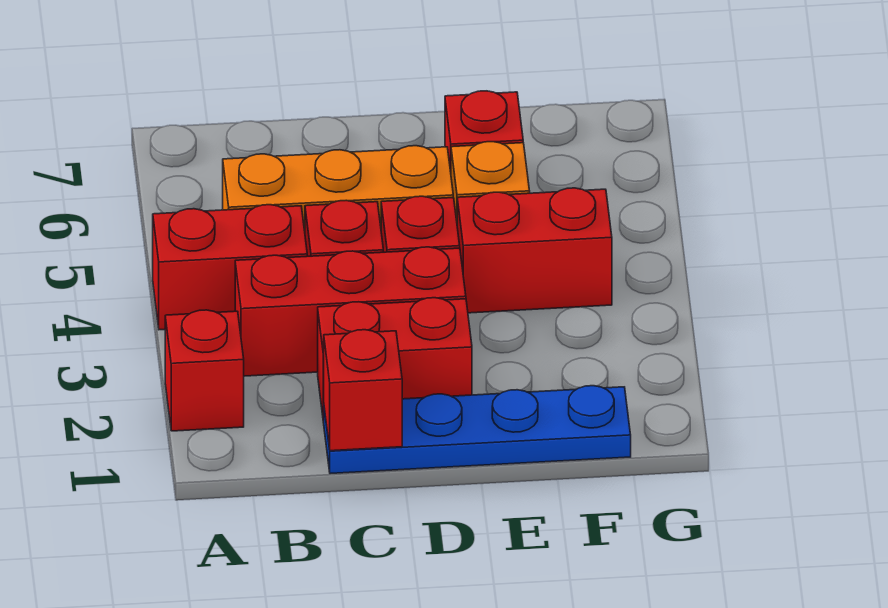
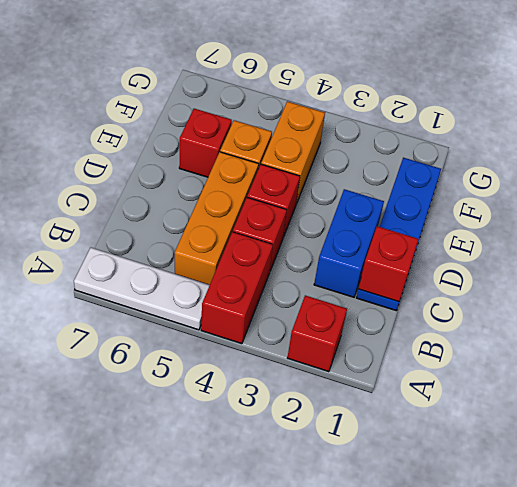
none -> white 1x3 plate [74,248,210,330]
red 1x3 brick [235,247,466,376] -> none
red 1x2 brick [318,298,472,423] -> blue 1x2 brick [314,189,384,297]
red 1x2 brick [457,188,612,313] -> orange 1x2 brick [261,101,325,204]

